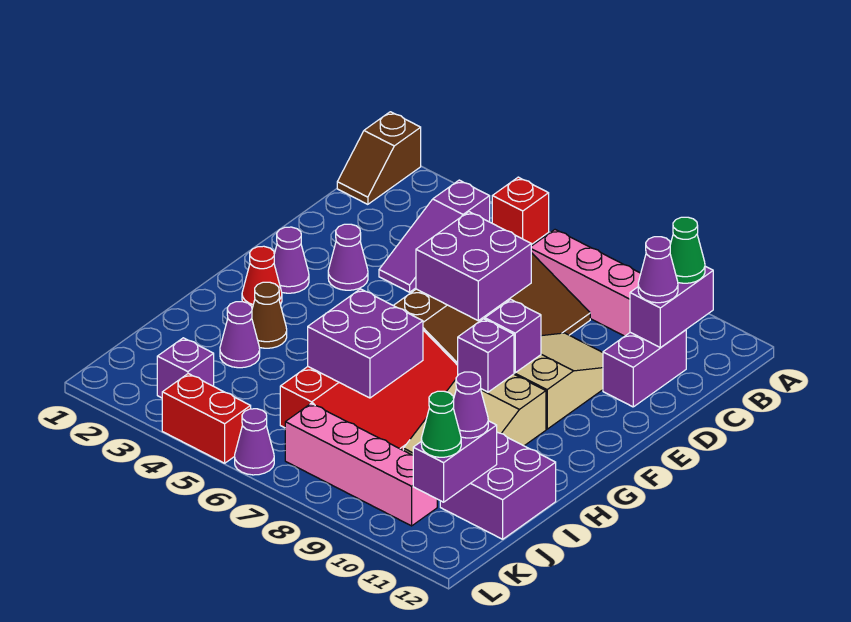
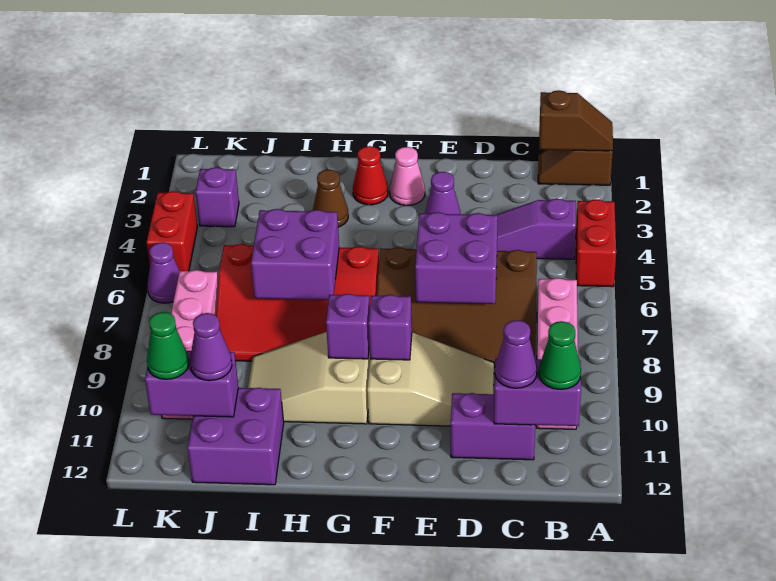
none -> brown 1x2 slope [539,90,613,151]
red 1x1 brick [492,177,549,245] -> red 1x2 brick [576,199,616,287]
purple 1x1 cone [274,227,309,293] -> pink 1x1 cone [390,147,425,206]
purple 1x1 cone [220,302,260,368] -> none

